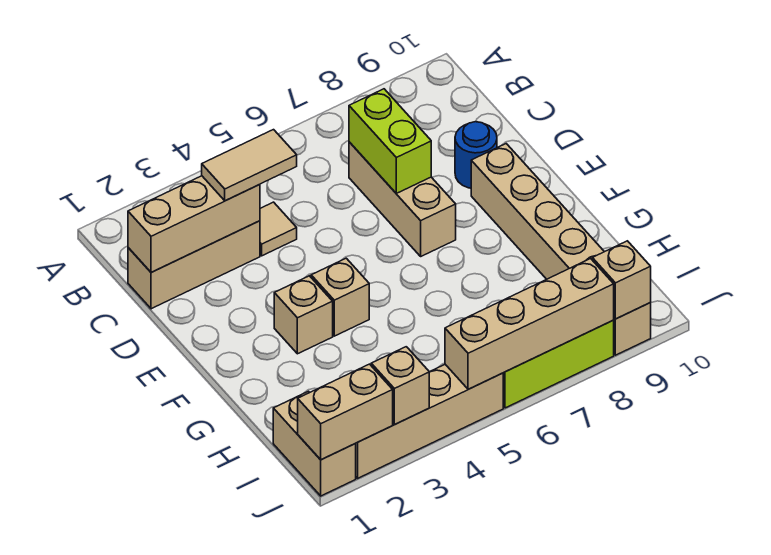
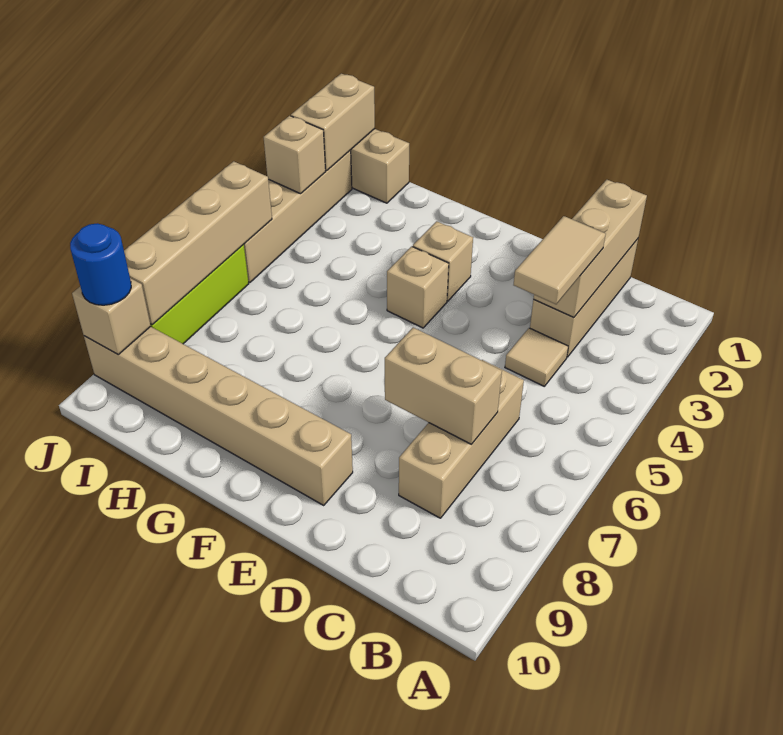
tan 1x3 brick [349,142,456,256] -> tan 1x3 brick turned to [399,360,524,518]
lime 1x2 brick [349,89,431,193] -> tan 1x2 brick [385,328,502,444]
blue 1x1 round brick [455,122,497,188] -> blue 1x1 round brick moved to [70,223,131,305]

